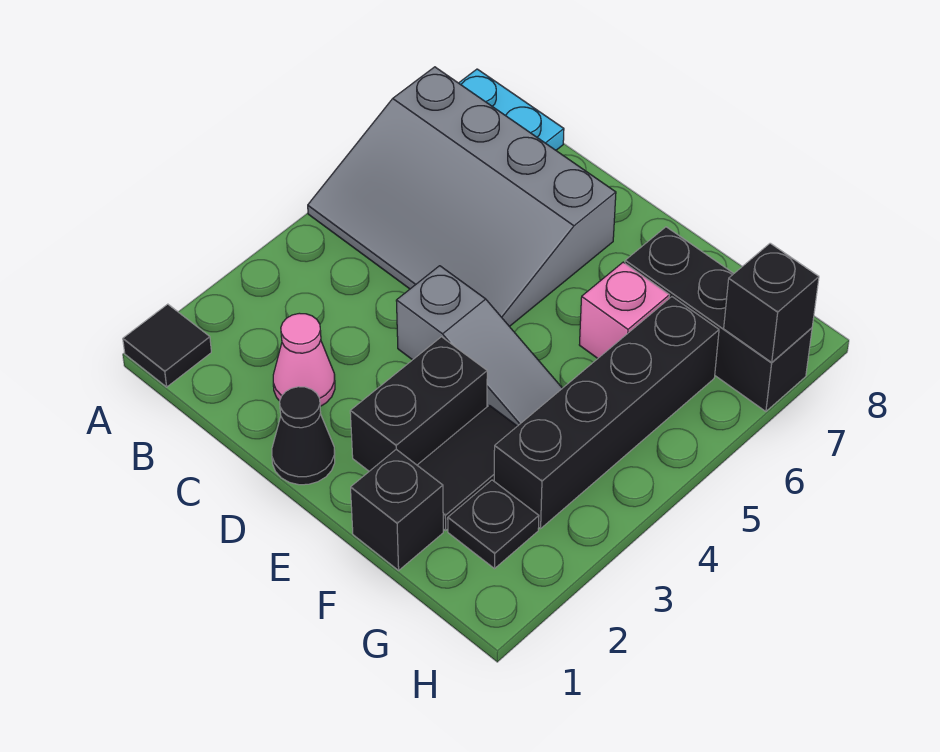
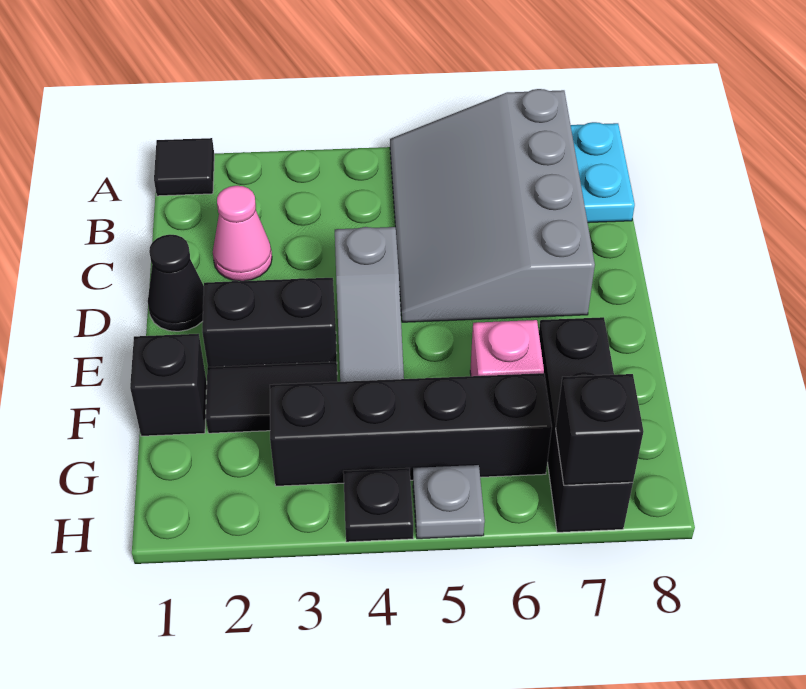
black 1x1 plate [448,480,539,569] -> black 1x1 plate moved to [343,468,413,542]
none -> grey 1x1 plate [413,465,485,539]

